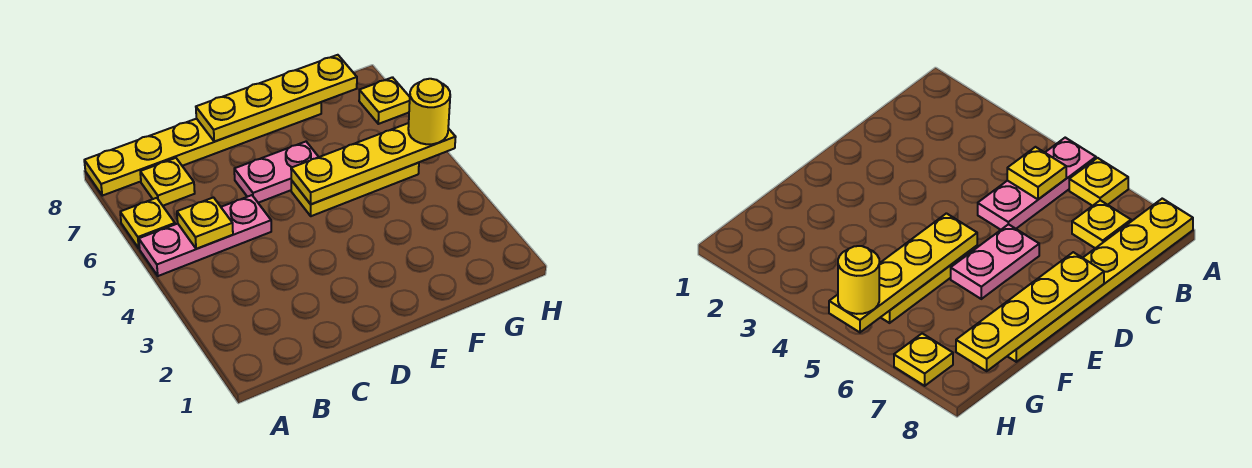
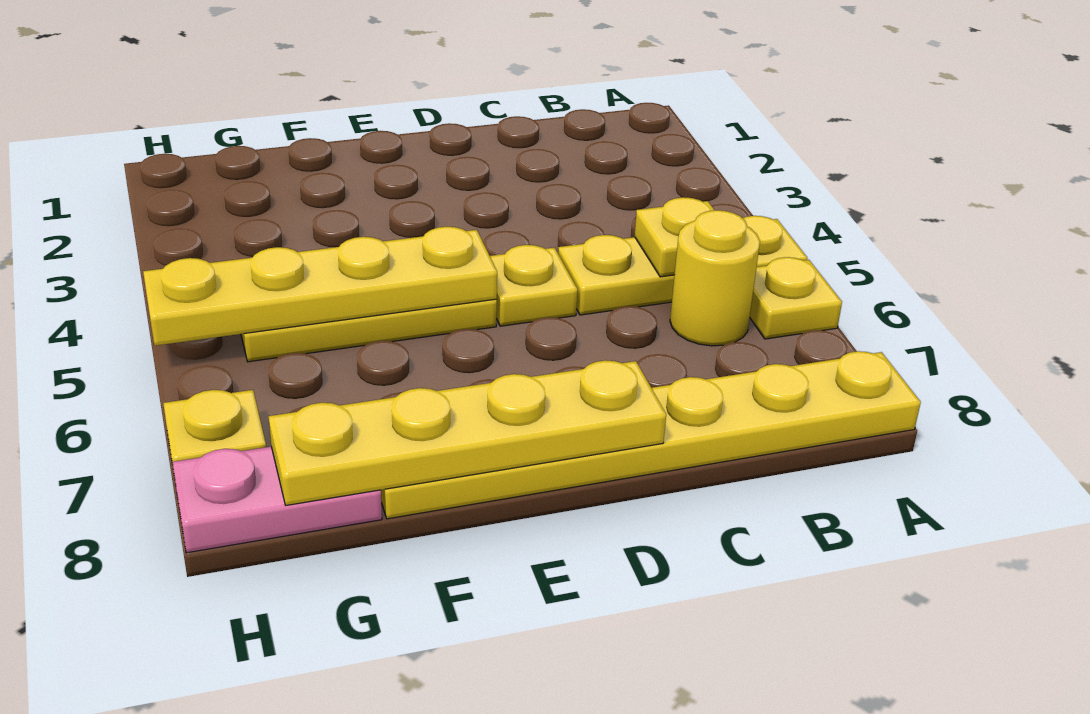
pink 1x3 plate [139,195,271,276] -> yellow 1x3 plate [558,216,807,315]
yellow 1x1 plate [140,158,195,206] -> yellow 1x1 plate moved to [490,245,578,326]
pink 1x2 plate [234,142,318,203] -> pink 1x2 plate moved to [172,447,382,553]
yellow 1x1 round brick [408,79,450,144] -> yellow 1x1 round brick moved to [670,210,760,346]

